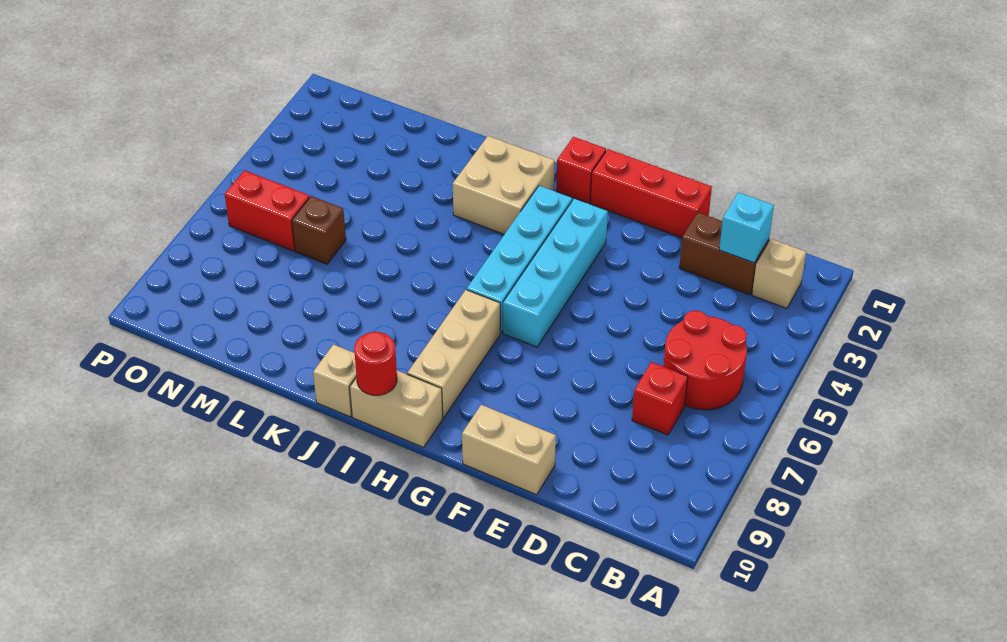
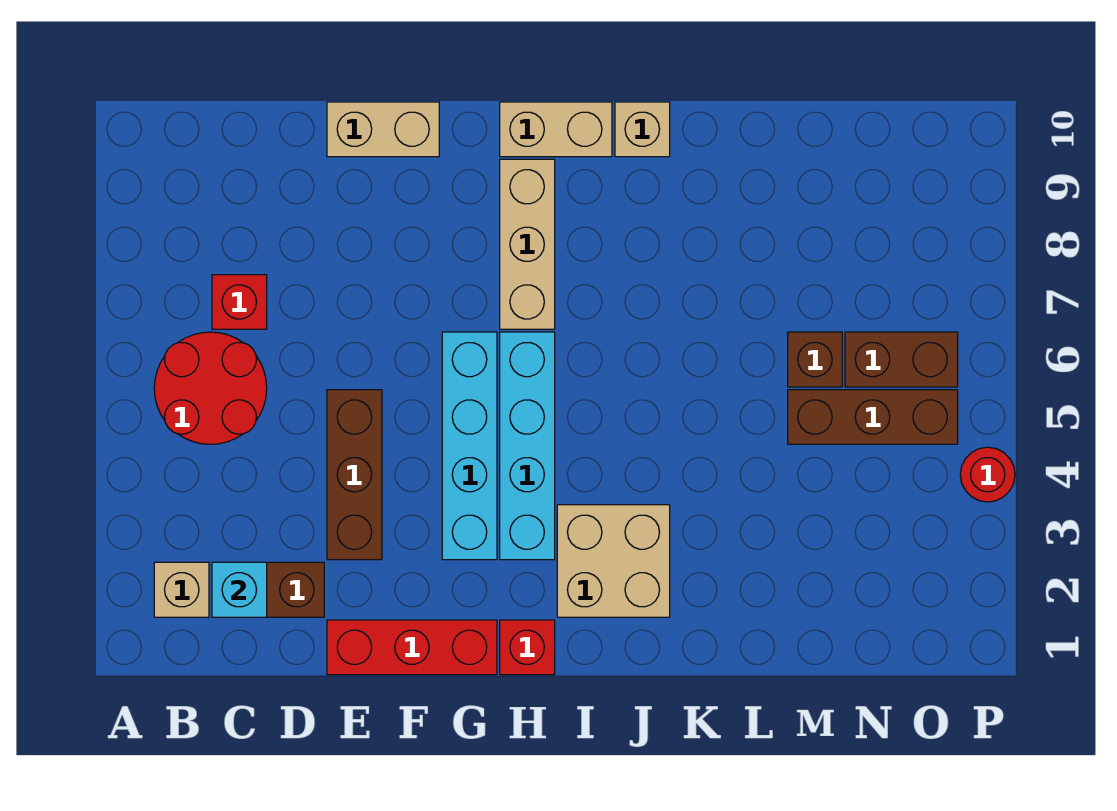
none -> brown 1x3 brick [327,390,382,560]
red 1x1 round brick [354,332,397,395] -> red 1x1 round brick moved to [960,447,1015,502]
none -> brown 1x3 brick [788,390,958,444]
red 1x2 brick [225,170,310,251] -> brown 1x2 brick [845,332,958,387]

